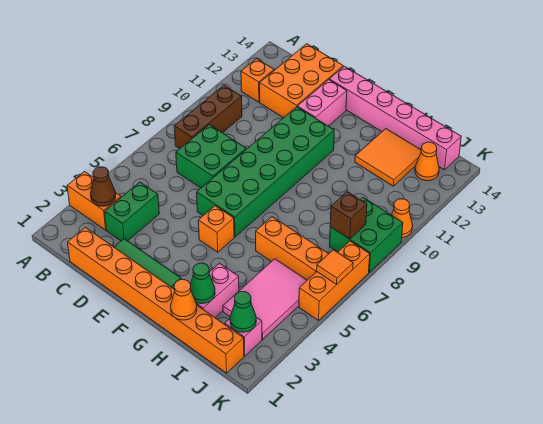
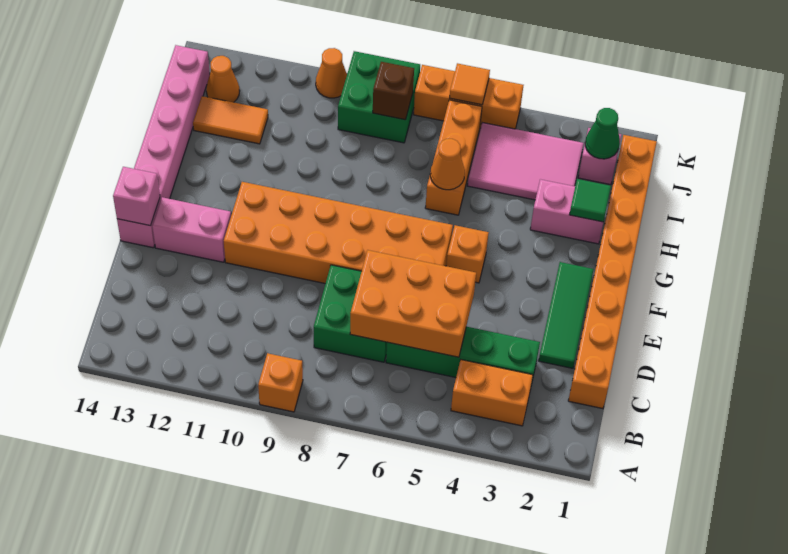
orange 1x2 brick [67,172,121,230] -> orange 1x2 brick turned to [451,360,533,426]
brown 1x1 cone [91,167,116,206] -> none
brown 1x3 brick [174,85,242,149] -> none
orange 1x1 brick [241,59,274,102] -> orange 1x1 brick moved to [258,353,303,412]
green 1x2 brick [105,182,159,241] -> green 1x4 brick [386,327,540,390]
orange 2x3 brick [260,44,343,118] -> orange 2x3 brick moved to [350,250,476,357]
green 2x6 brick [197,107,334,237] -> orange 2x6 brick [224,182,453,284]
none -> pink 1x1 brick [113,167,160,226]
orange 1x1 cone [171,280,197,320] -> orange 1x1 cone moved to [430,139,465,190]
green 1x1 cone [190,263,215,304] -> green 1x1 tile [569,179,611,222]
orange 2x2 tile [355,129,421,186] -> orange 1x2 tile [193,96,268,144]

